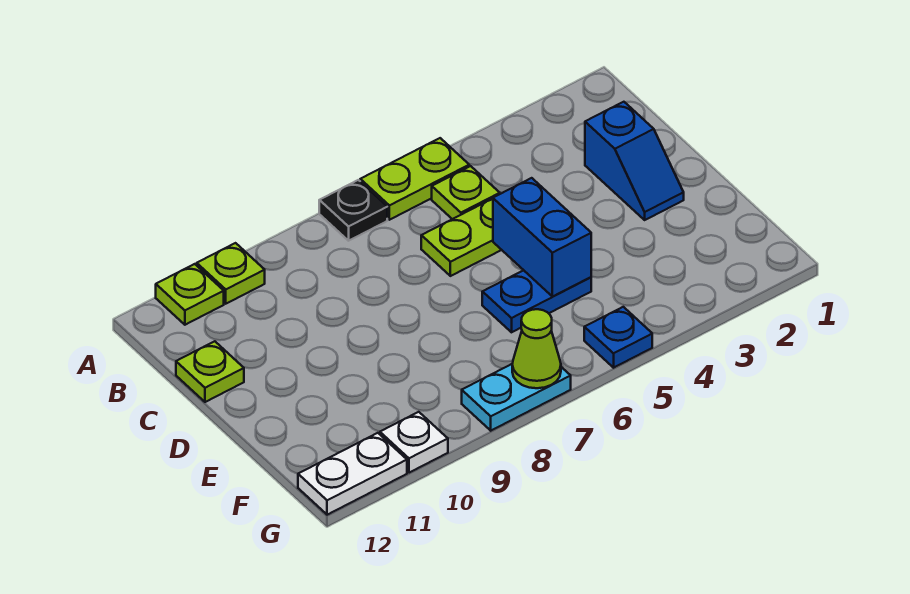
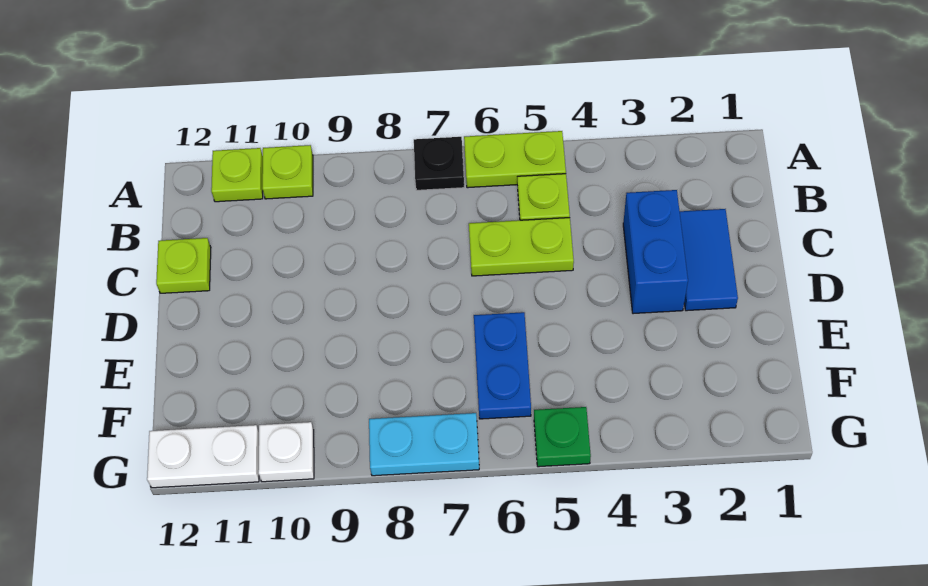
blue 1x2 slope [585,102,684,220] -> blue 1x2 tile [680,209,738,311]
blue 1x2 brick [493,178,591,297] -> blue 1x2 brick moved to [623,190,688,314]
blue 1x2 plate [482,270,591,332] -> blue 1x2 plate turned to [474,312,531,419]
blue 1x1 plate [584,307,652,368] -> green 1x1 plate [534,407,591,467]
lime 1x1 cone [512,309,561,388] -> none

